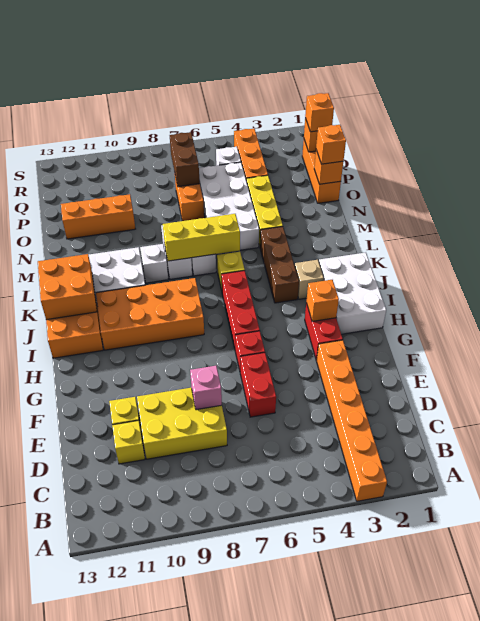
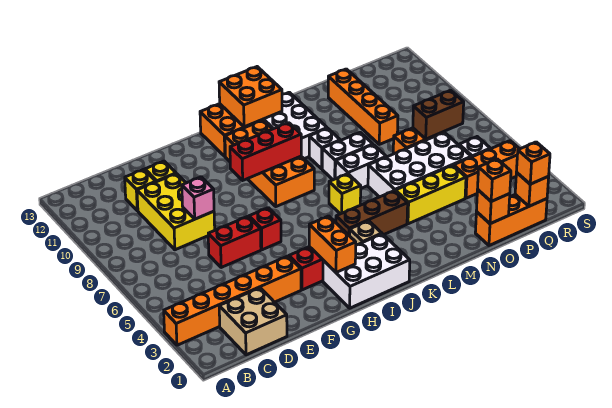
none -> tan 2x2 brick [219,288,287,355]
orange 1x1 brick [306,280,339,321] -> orange 1x2 brick [309,216,356,272]
red 1x3 brick [221,271,260,348] -> red 1x3 brick moved to [230,123,301,180]
yellow 1x3 brick [163,214,240,261] -> none
orange 1x3 brick [61,194,135,239] -> orange 1x4 brick [328,69,398,144]

